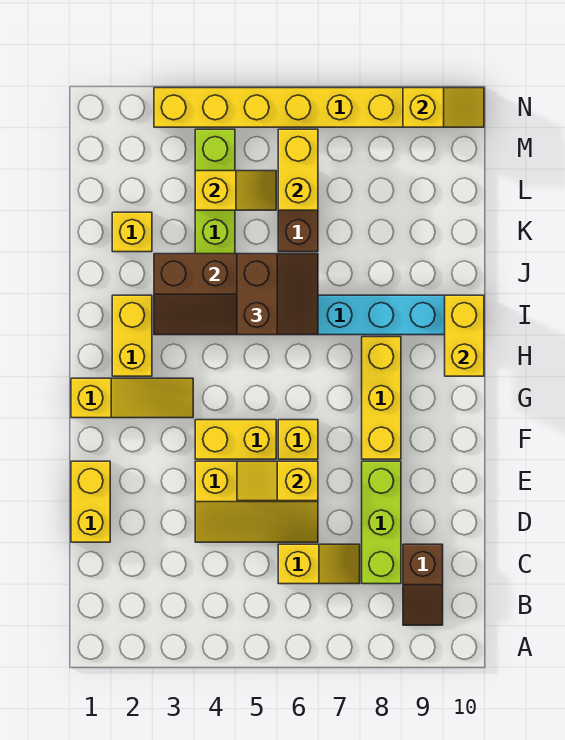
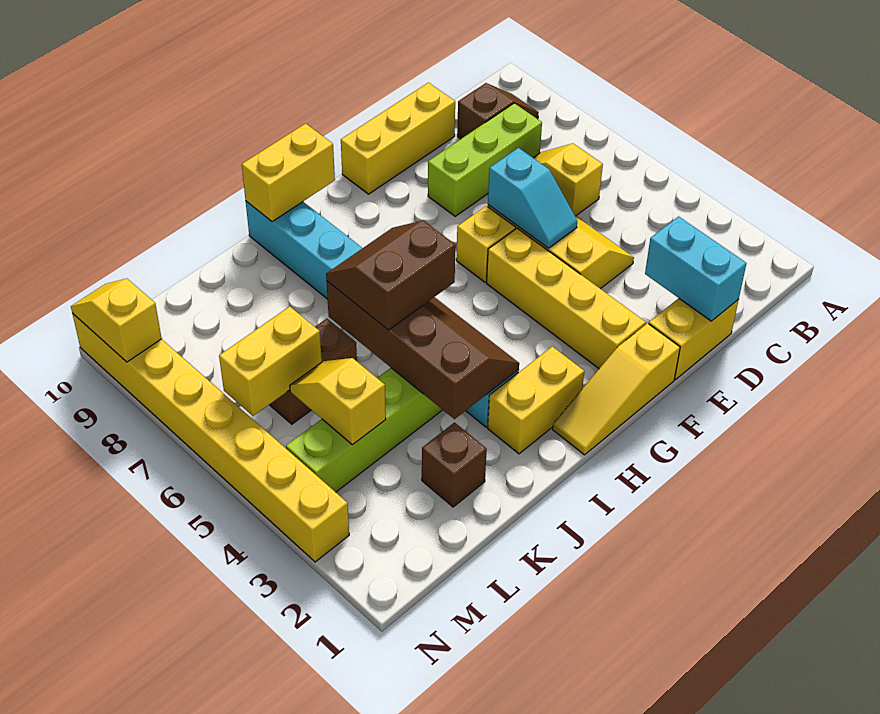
none -> cyan 1x2 brick [645,216,747,321]
yellow 1x2 slope [237,461,318,501] -> cyan 1x2 slope [488,148,577,248]
yellow 1x2 brick [195,420,276,459] -> yellow 1x4 brick [487,228,646,368]
yellow 1x3 brick [362,337,401,459] -> yellow 1x3 brick moved to [341,83,455,194]
yellow 1x3 slope [71,378,193,418] -> yellow 1x3 slope turned to [553,323,680,455]
yellow 1x1 brick [112,212,152,252] -> brown 1x1 brick [422,423,487,507]

